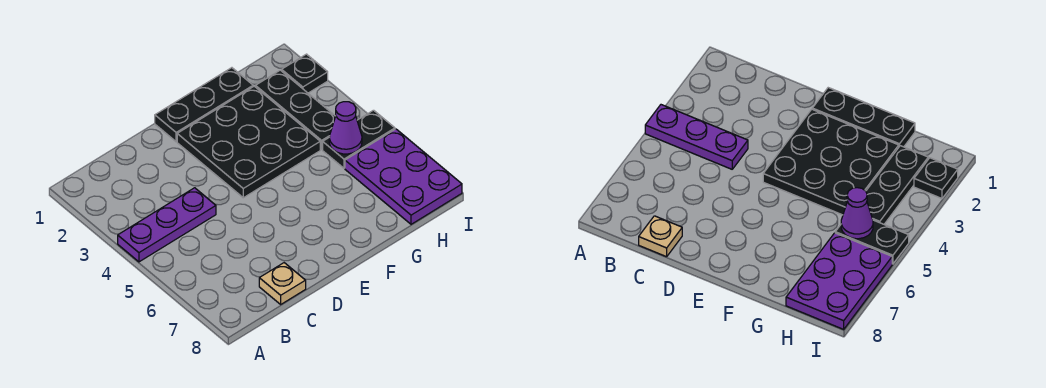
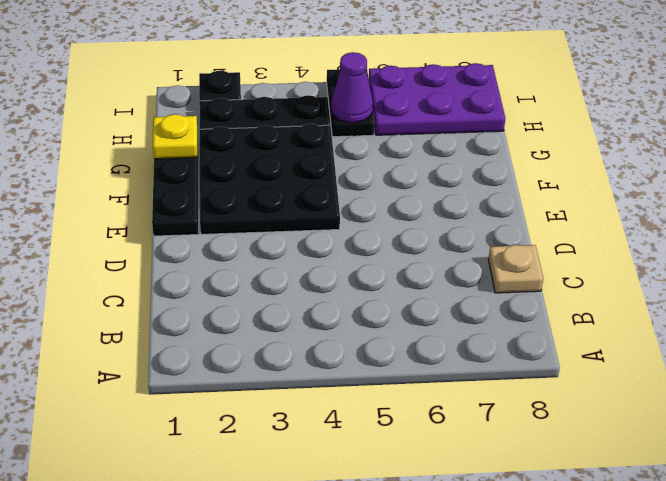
purple 1x3 plate [118,188,216,262] -> none
none -> yellow 1x1 plate [153,114,197,159]

